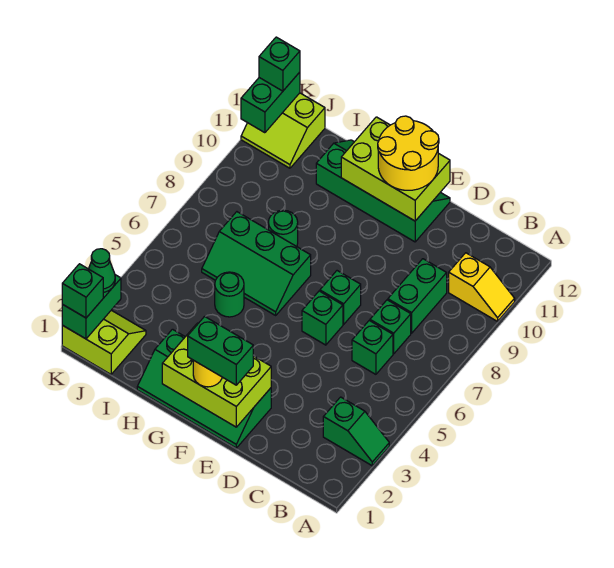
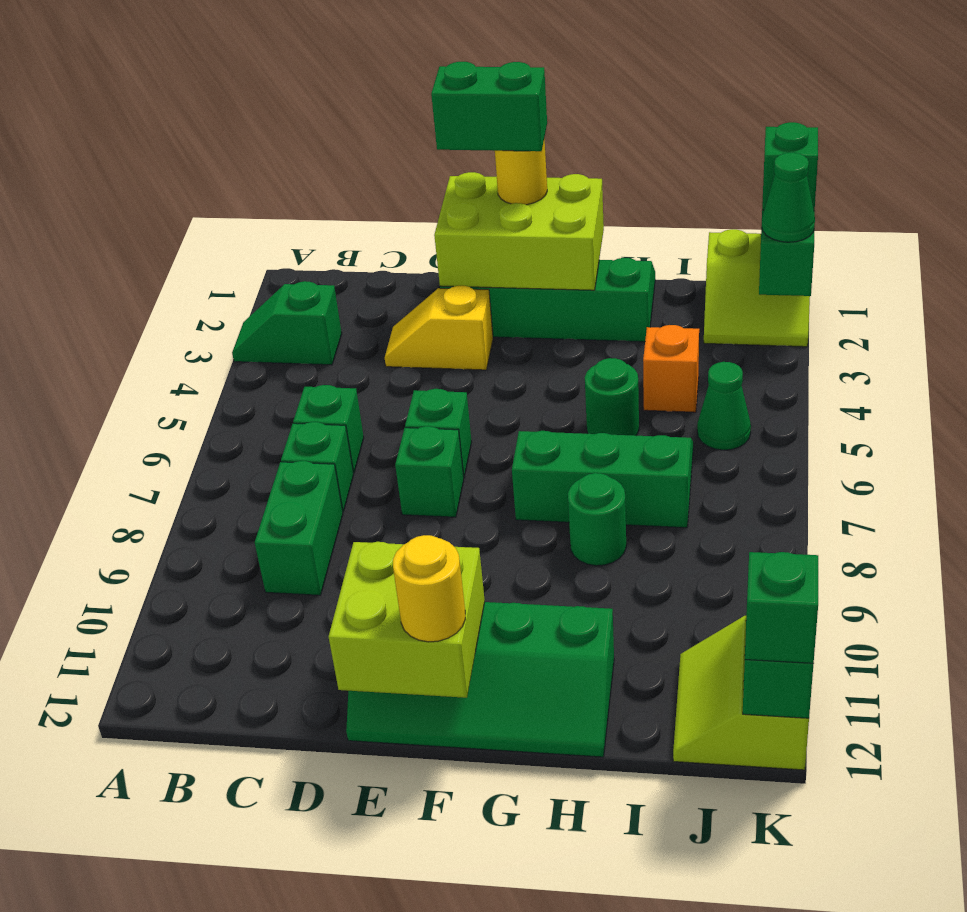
yellow 1x2 slope [449,253,515,321] -> yellow 1x2 slope moved to [385,286,493,370]
lime 2x3 brick [341,117,450,221] -> lime 2x2 brick [329,542,485,698]
yellow 2x2 round brick [378,116,439,190] -> yellow 1x1 round brick [393,535,465,642]
none -> orange 1x1 brick [643,325,699,412]
none -> green 1x1 cone [697,362,751,450]
lime 2x2 slope [241,93,325,168] -> lime 2x2 slope turned to [673,616,809,770]

